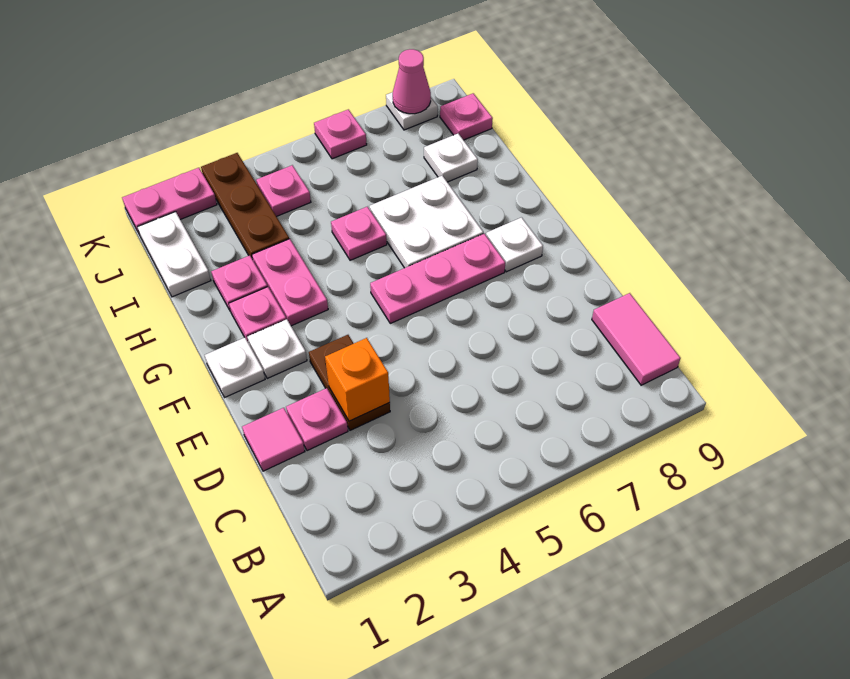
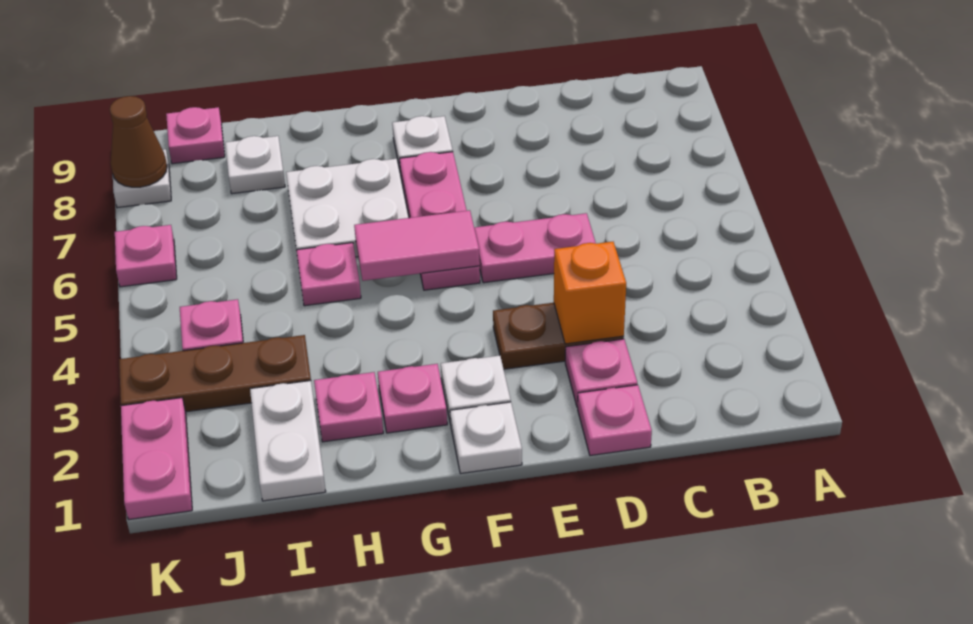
pink 1x2 tile [592,293,681,385] -> pink 1x2 tile moved to [354,210,480,281]
pink 1x1 tile [242,408,305,471] -> pink 1x1 plate [578,385,652,456]
pink 1x2 plate [252,239,328,326] -> pink 1x2 plate moved to [474,213,596,283]
white 1x2 plate [138,212,211,297] -> white 1x2 plate turned to [250,381,326,501]
pink 1x1 cone [393,49,431,114] -> brown 1x1 cone [110,96,167,187]

